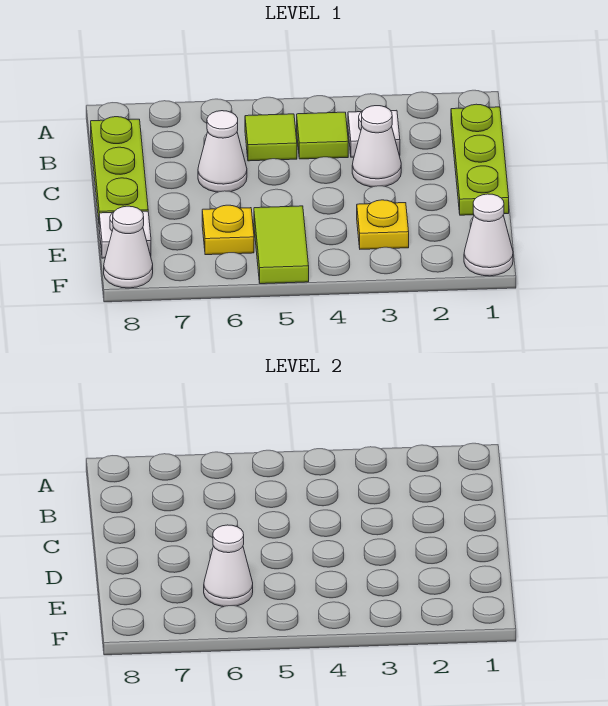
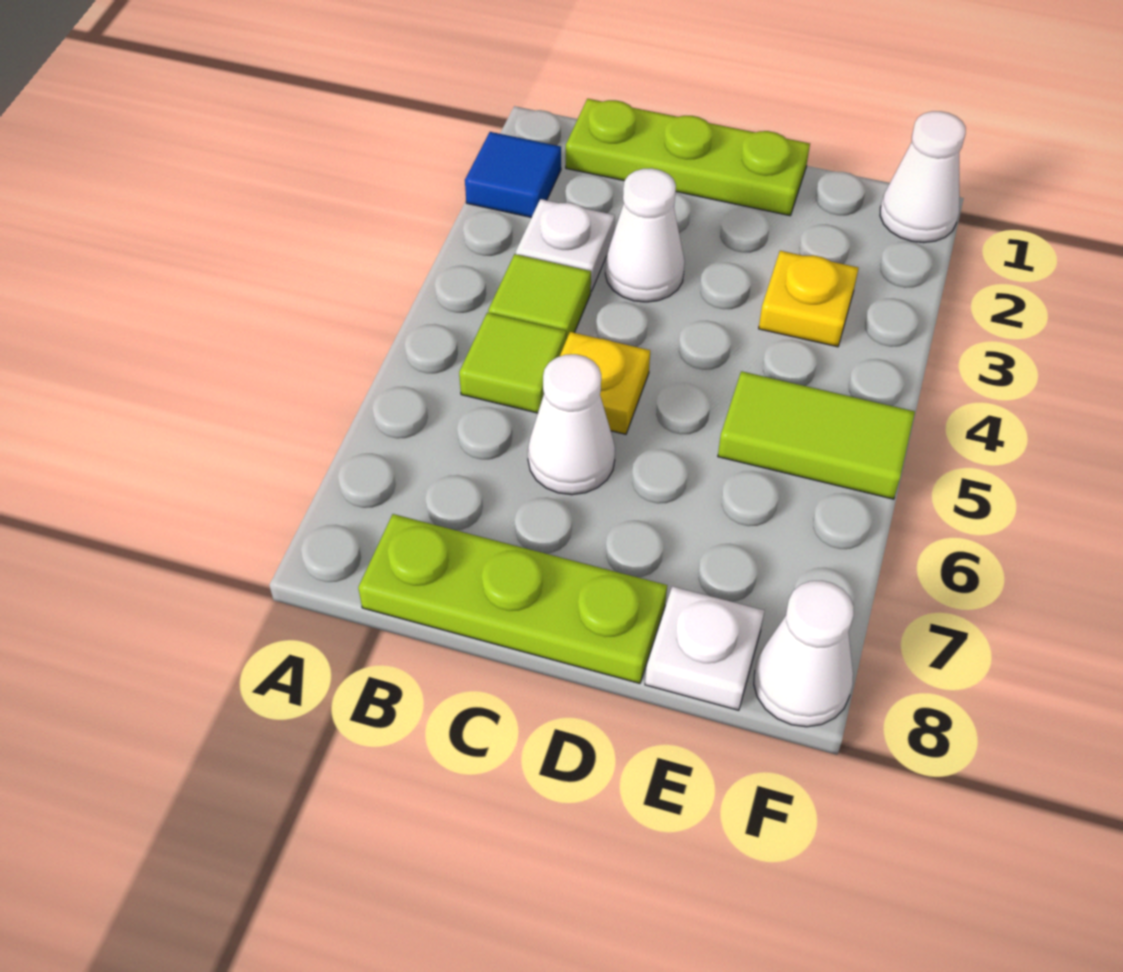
none -> blue 1x1 tile [465,132,561,217]
yellow 1x1 plate [202,205,254,255] -> yellow 1x1 plate moved to [560,332,650,434]
white 1x1 cone [204,525,253,607] -> none

